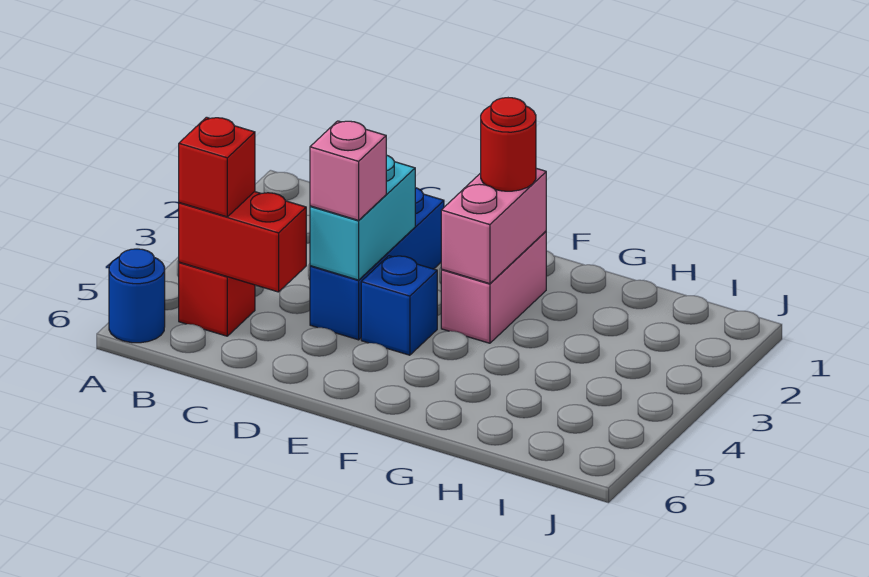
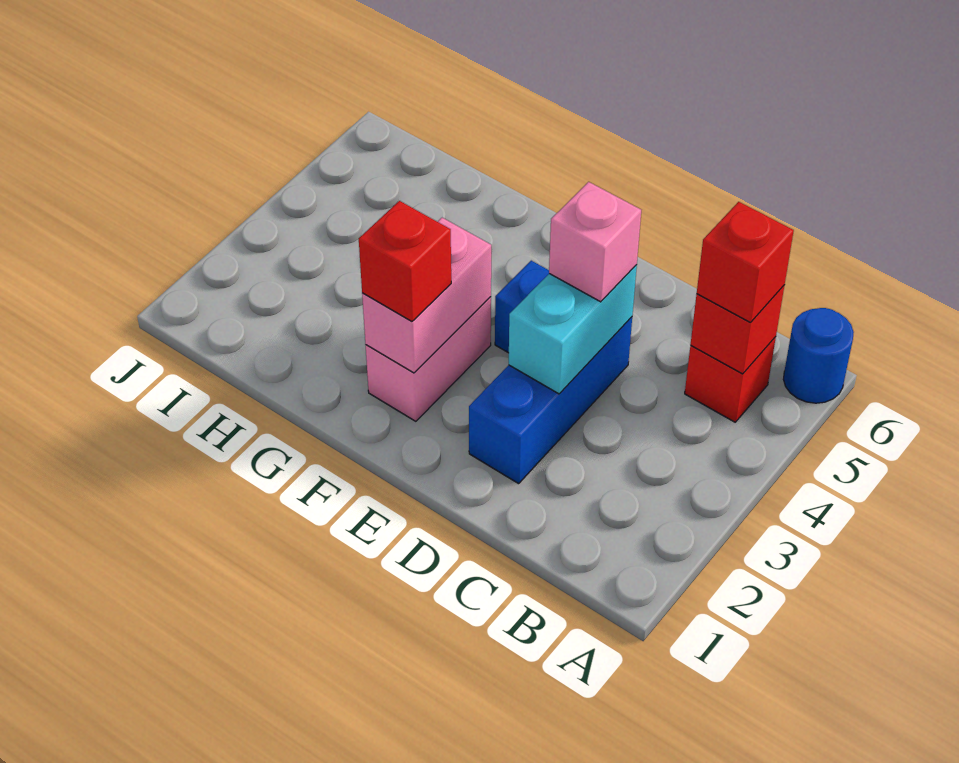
red 1x2 brick [179,192,306,292] -> red 1x1 brick [690,286,784,374]
red 1x1 round brick [481,98,536,191] -> red 1x1 brick [359,201,451,321]

